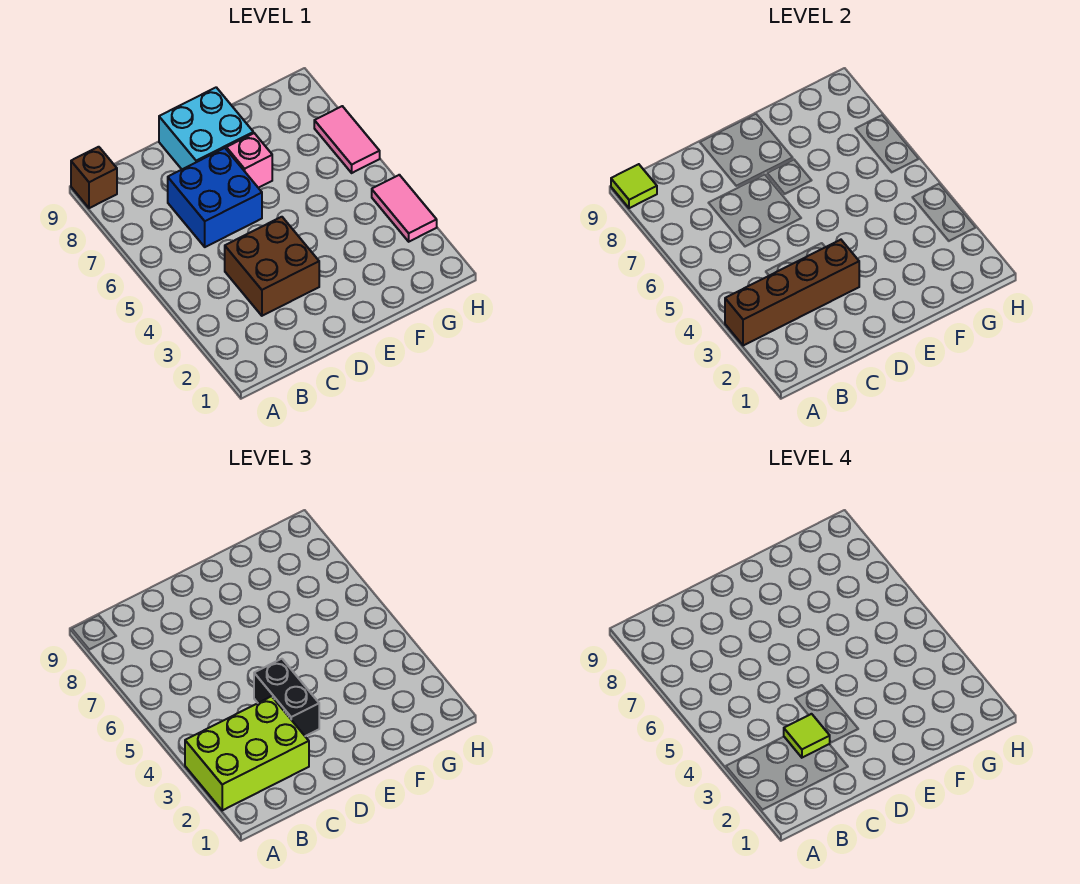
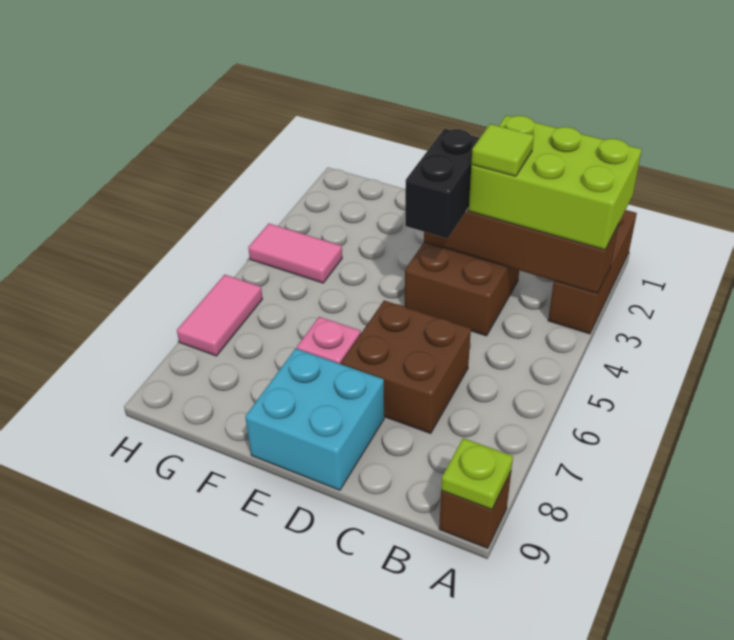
none -> brown 1x3 brick [548,210,637,334]
lime 1x1 tile [611,164,657,208] -> lime 1x1 plate [441,438,513,509]
blue 2x2 brick [168,148,262,247] -> brown 2x2 brick [341,301,471,434]
pink 1x2 tile [372,175,437,242] -> pink 1x2 tile turned to [248,224,342,283]

